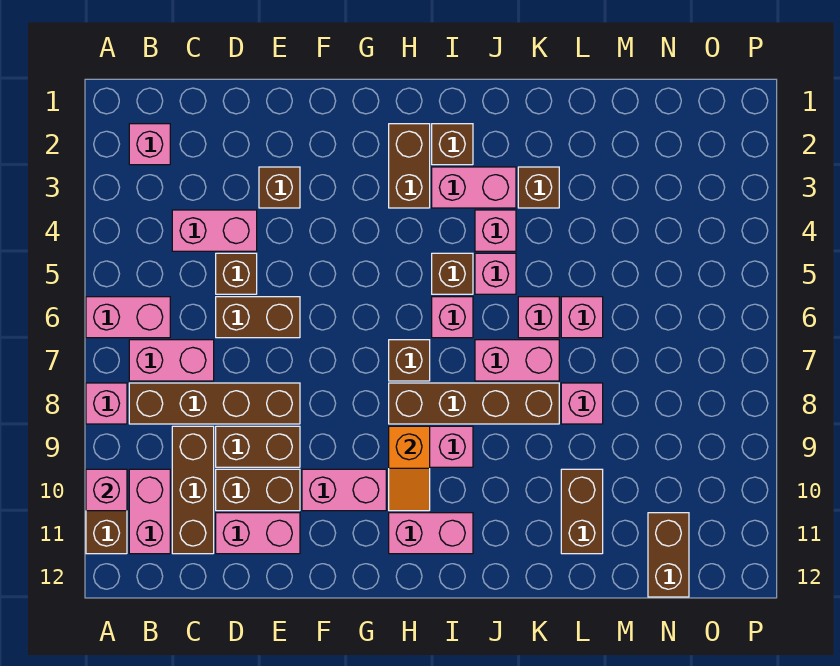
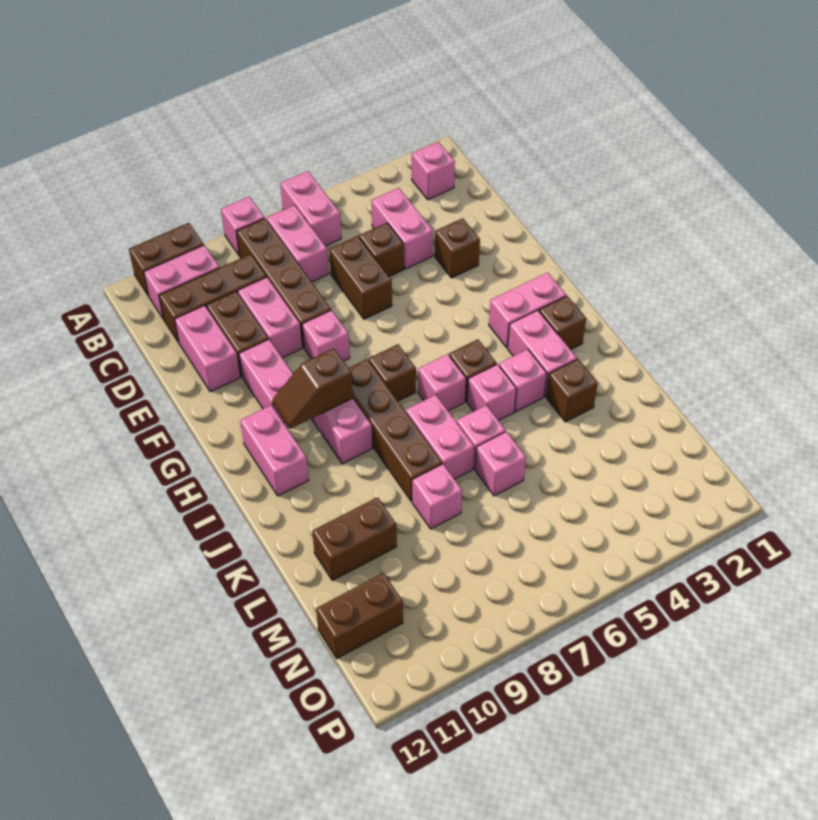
pink 1x1 brick [86,469,127,511] -> pink 1x1 brick moved to [302,310,350,361]
brown 1x2 brick [216,426,300,467] -> pink 1x2 brick [238,277,302,358]
brown 1x2 brick [389,124,430,208] -> pink 1x2 brick [489,273,566,347]
orange 1x2 slope [389,426,430,511] -> brown 1x2 slope [272,348,353,429]

